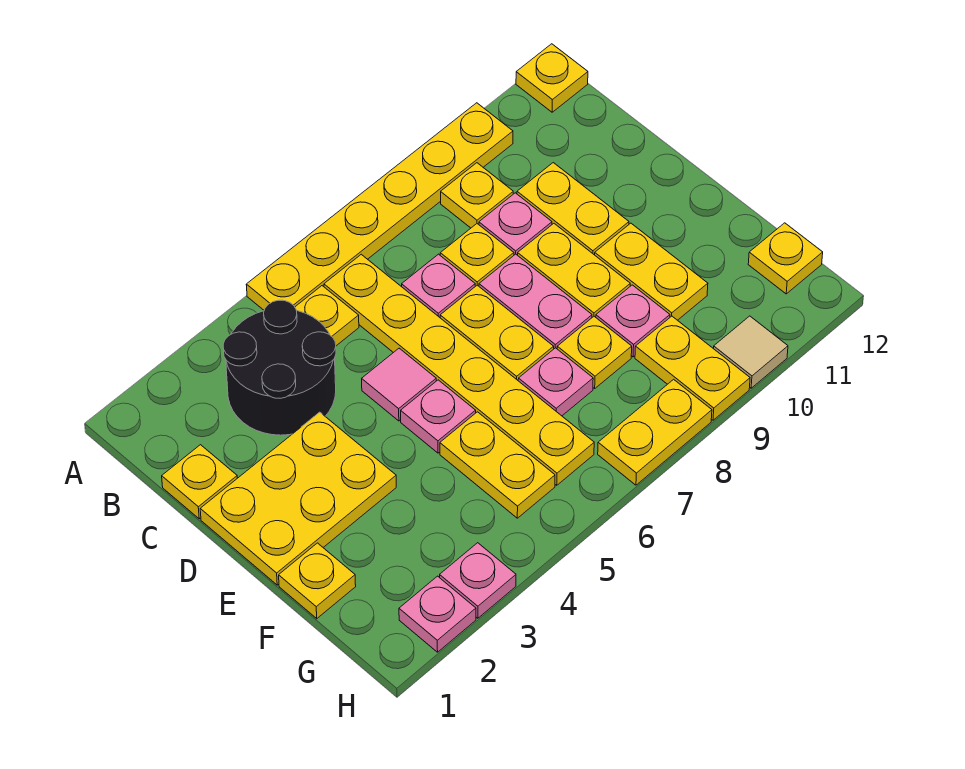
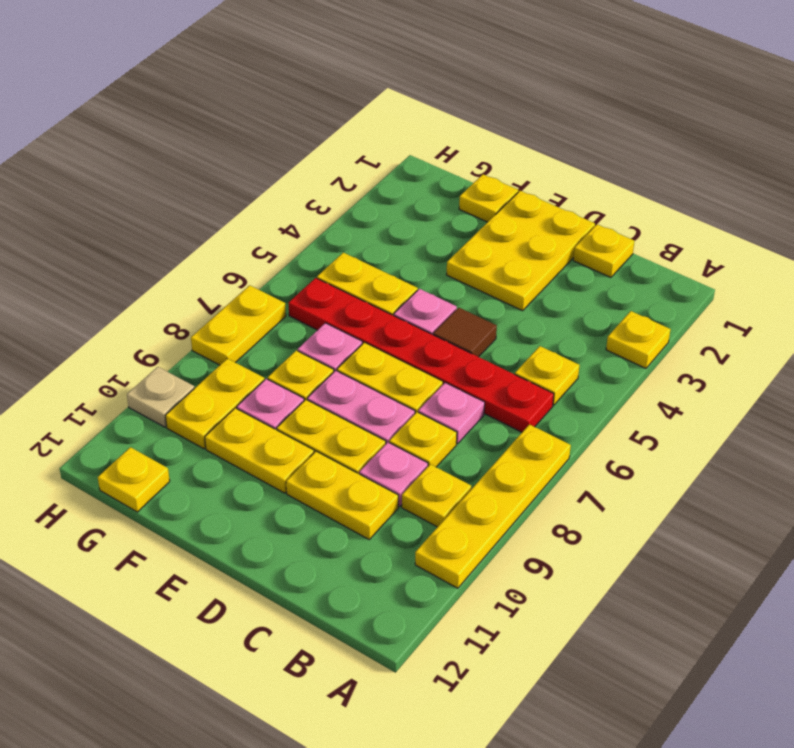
yellow 1x6 plate [246,103,513,310] -> yellow 1x4 plate [415,424,571,588]
yellow 1x1 plate [516,44,588,112] -> yellow 1x1 plate moved to [606,311,671,368]
black 2x2 round brick [223,300,336,435] -> none
yellow 1x6 plate [324,254,594,485] -> red 1x6 plate [288,278,554,432]
pink 1x1 tile [362,348,436,421] -> brown 1x1 tile [433,308,497,357]
yellow 1x2 plate [635,316,750,420] -> yellow 1x2 plate turned to [165,359,264,449]
pink 1x1 plate [399,576,476,652] -> none
pink 1x1 plate [440,543,516,618] -> none
tan 1x1 tile [714,316,788,388] -> tan 1x1 plate [127,367,194,427]

